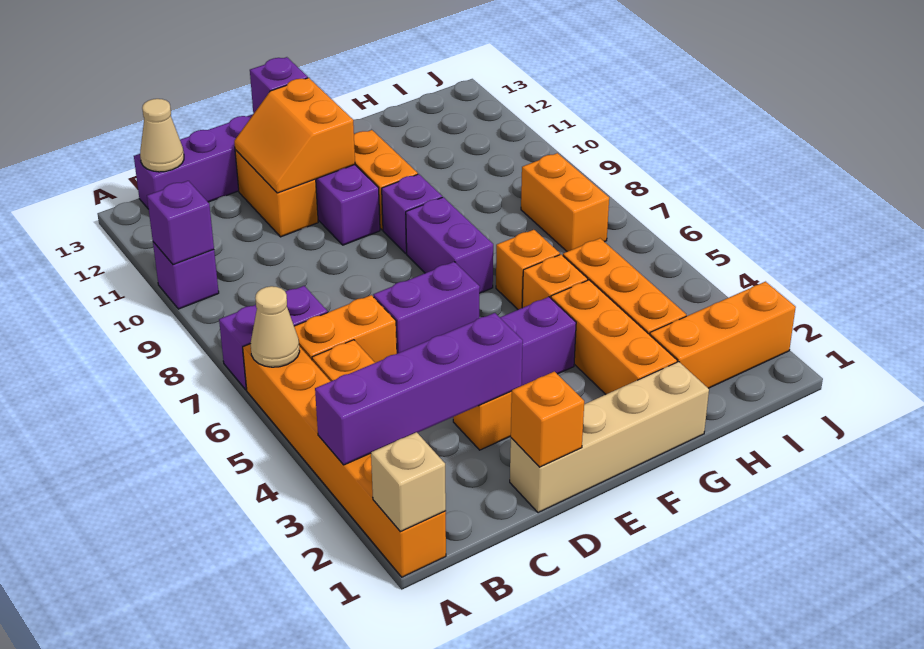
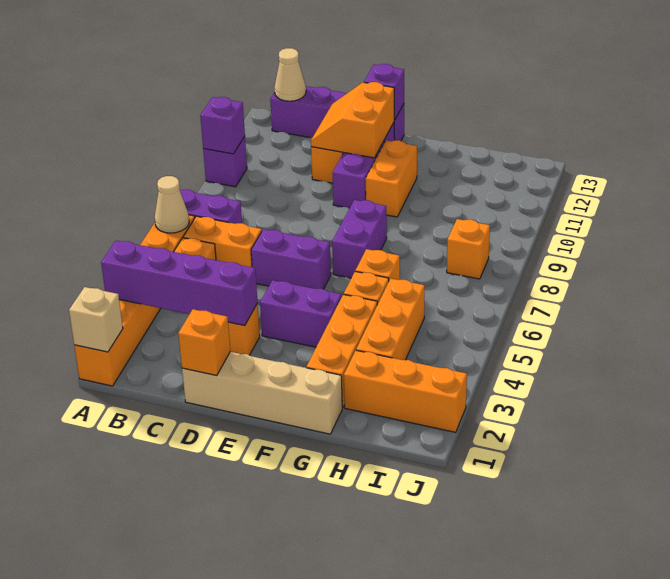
purple 1x1 brick [382,174,442,254] -> none
orange 1x2 brick [521,153,609,252] -> orange 1x1 brick [447,219,490,279]

